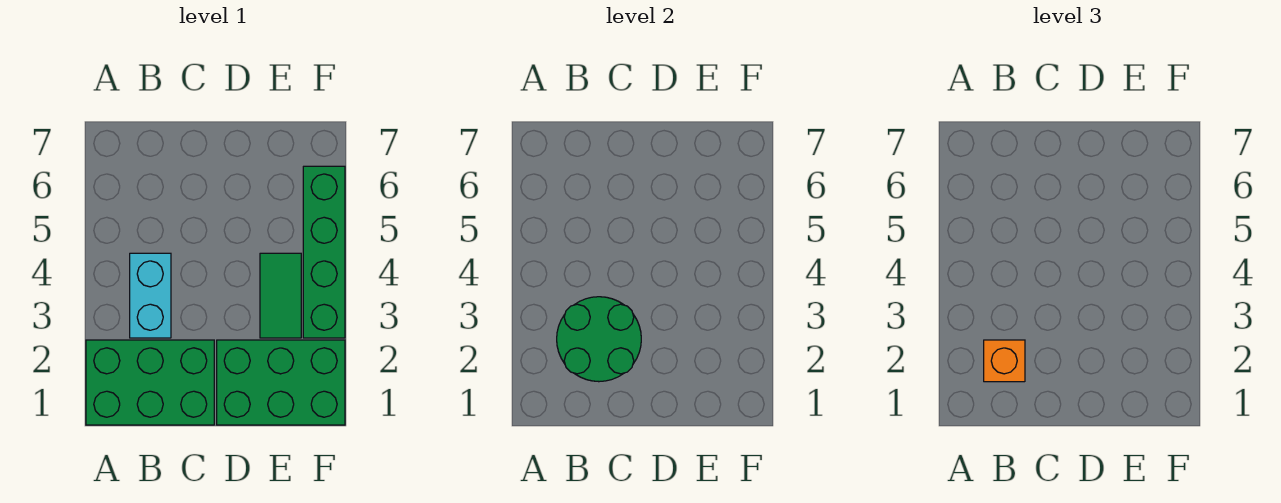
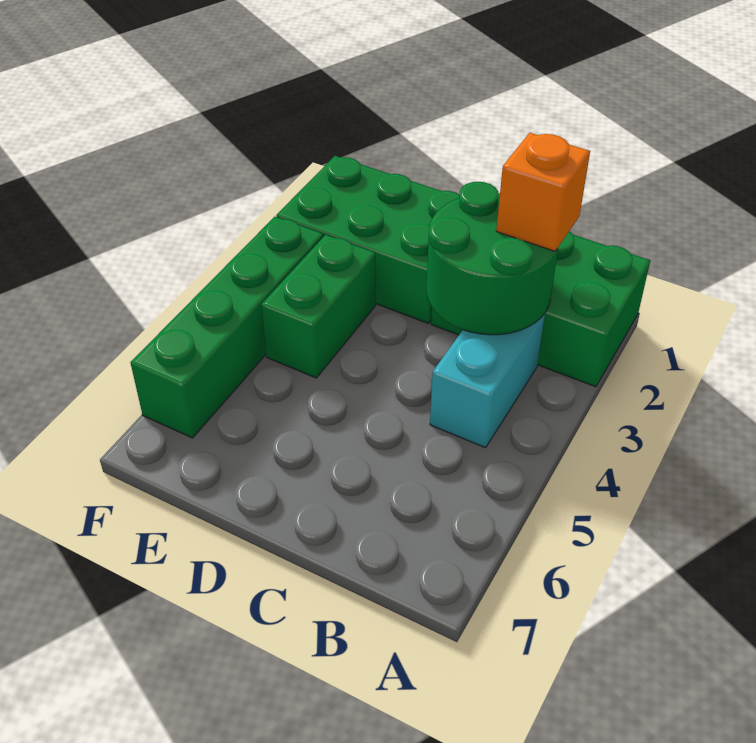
green 1x2 tile [260,253,301,338] -> green 1x2 brick [261,235,376,378]

